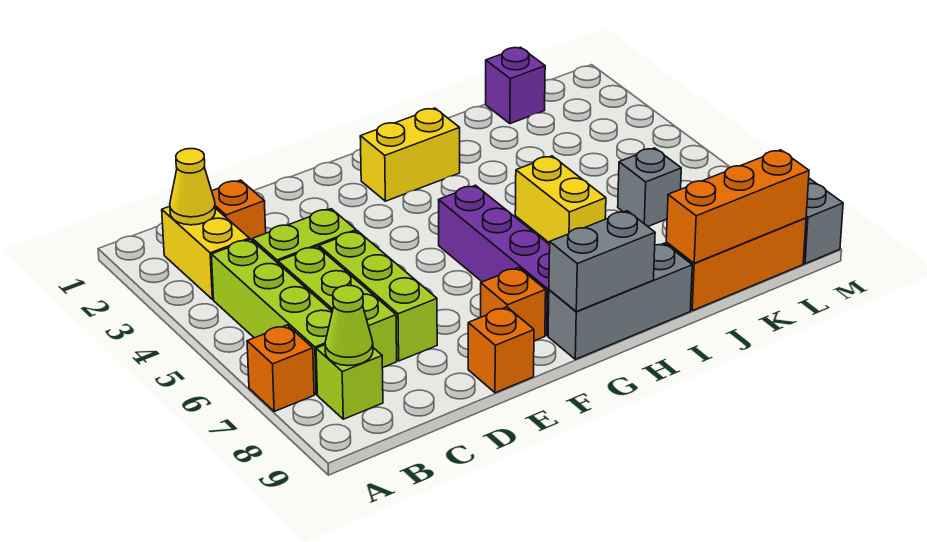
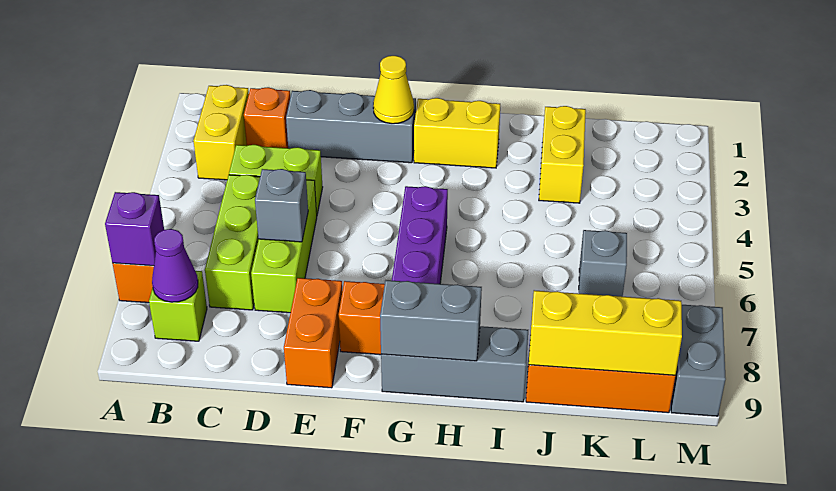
yellow 1x1 cone [170,149,215,225] -> yellow 1x1 cone moved to [373,56,414,124]
lime 1x4 brick [211,239,332,394] -> none
lime 1x1 cone [325,285,373,366] -> purple 1x1 cone [152,229,198,302]
none -> grey 1x3 brick [286,90,416,163]
none -> grey 1x1 brick [255,169,308,242]
orange 1x1 brick [468,307,534,393] -> orange 1x2 brick [284,278,342,388]
yellow 1x2 brick [515,156,606,243] -> yellow 1x2 brick moved to [539,106,586,203]
orange 1x3 brick [666,150,809,263] -> yellow 1x3 brick [529,290,682,375]
purple 1x1 brick [486,47,545,124] -> purple 1x1 brick moved to [105,192,164,266]

